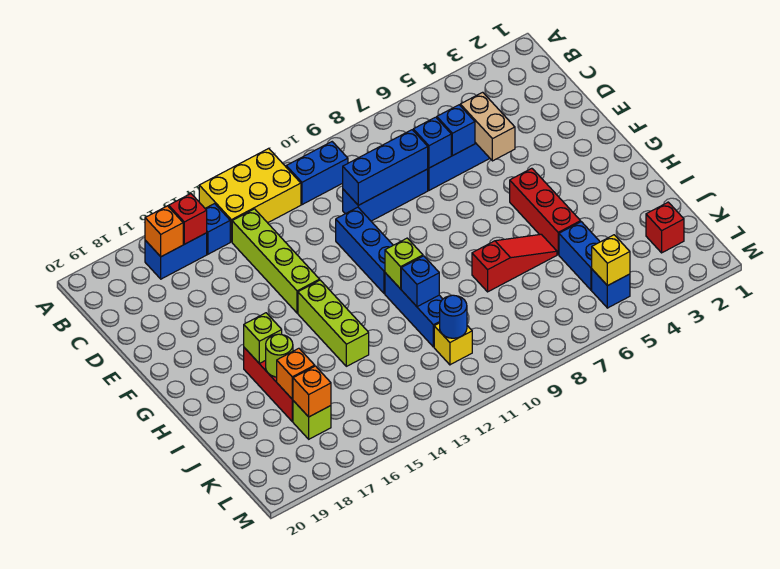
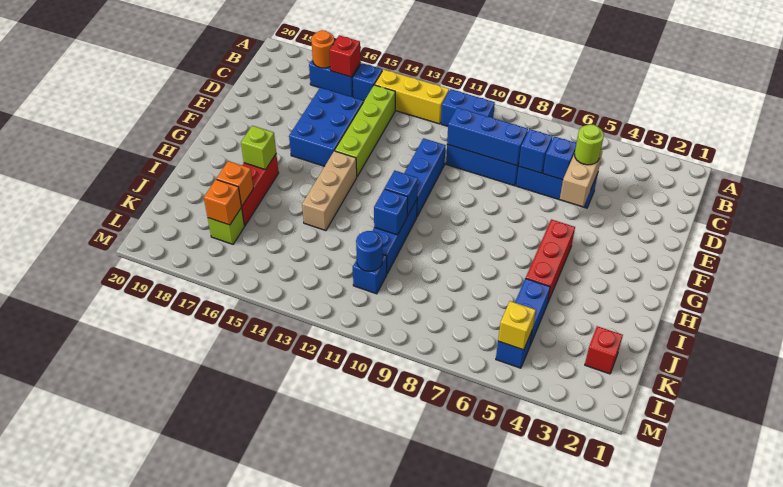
yellow 2x3 brick [199,148,301,242] -> yellow 1x3 brick [375,70,449,124]
orange 1x1 brick [145,206,183,257] -> orange 1x1 round brick [311,30,334,68]
none -> blue 2x3 brick [289,88,363,166]
lime 1x3 brick [298,280,369,366] -> tan 1x3 brick [302,151,357,231]
lime 1x1 brick [385,238,423,289] -> blue 1x1 brick [384,171,418,216]
red 1x3 slope [472,234,557,292] -> none
lime 1x1 round brick [266,334,293,377] -> lime 1x1 round brick moved to [574,124,604,165]
yellow 1x1 brick [434,323,472,365] -> blue 1x1 brick [353,255,387,294]

